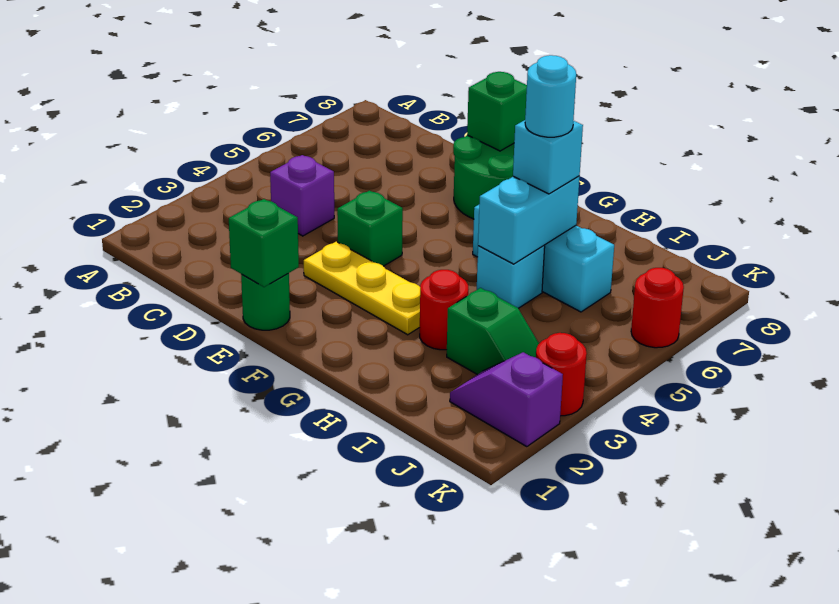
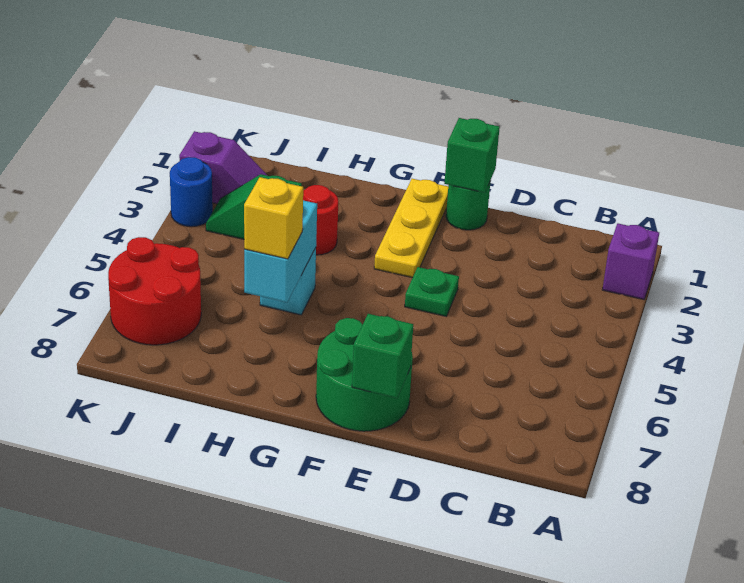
purple 1x1 brick [270,155,334,236] -> purple 1x1 brick moved to [602,224,659,299]
yellow 1x3 plate [304,242,420,335] -> yellow 1x3 plate turned to [374,179,448,278]
green 1x1 brick [337,191,403,266] -> green 1x1 plate [405,267,459,316]
cyan 1x3 brick [473,205,614,312] -> none
cyan 1x1 brick [513,120,583,194] -> yellow 1x1 brick [244,177,303,259]
cyan 1x1 round brick [525,55,576,137] -> none
red 1x1 round brick [536,333,587,416] -> blue 1x1 round brick [170,157,213,227]
red 1x1 round brick [631,268,684,348] -> red 2x2 round brick [108,237,201,345]

